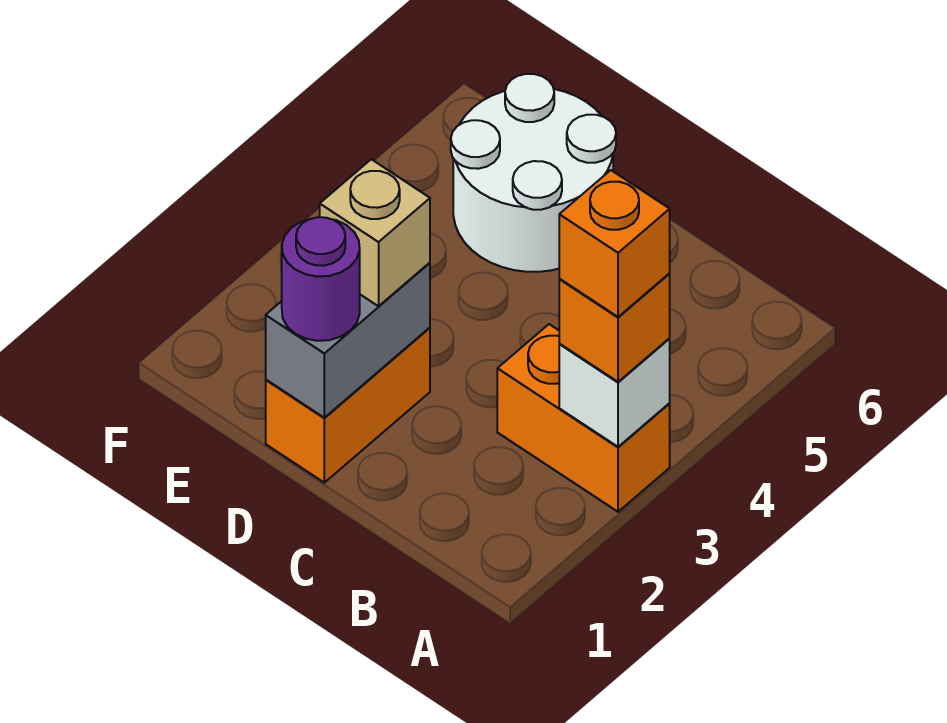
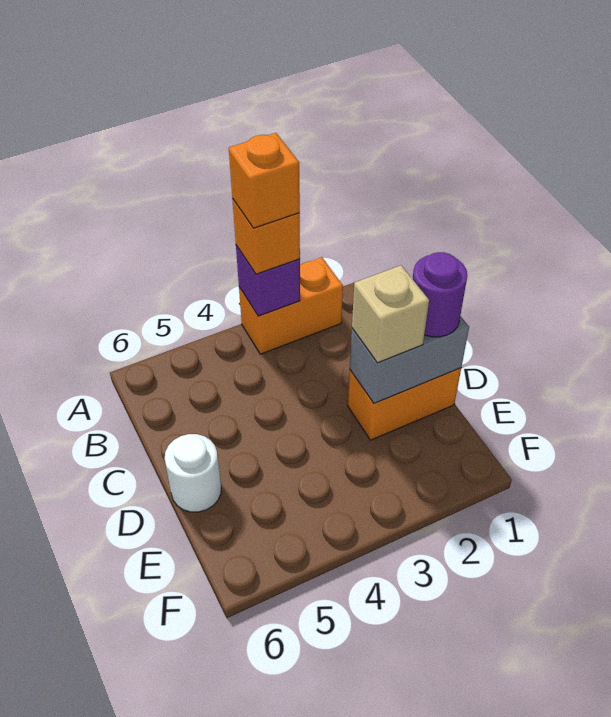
orange 1x2 brick [497,324,670,512] -> orange 1x2 brick turned to [239,257,343,354]
white 1x1 brick [559,339,670,447] -> purple 1x1 brick [236,245,300,316]
white 2x2 round brick [451,74,616,272] -> white 1x1 round brick [165,434,221,512]

